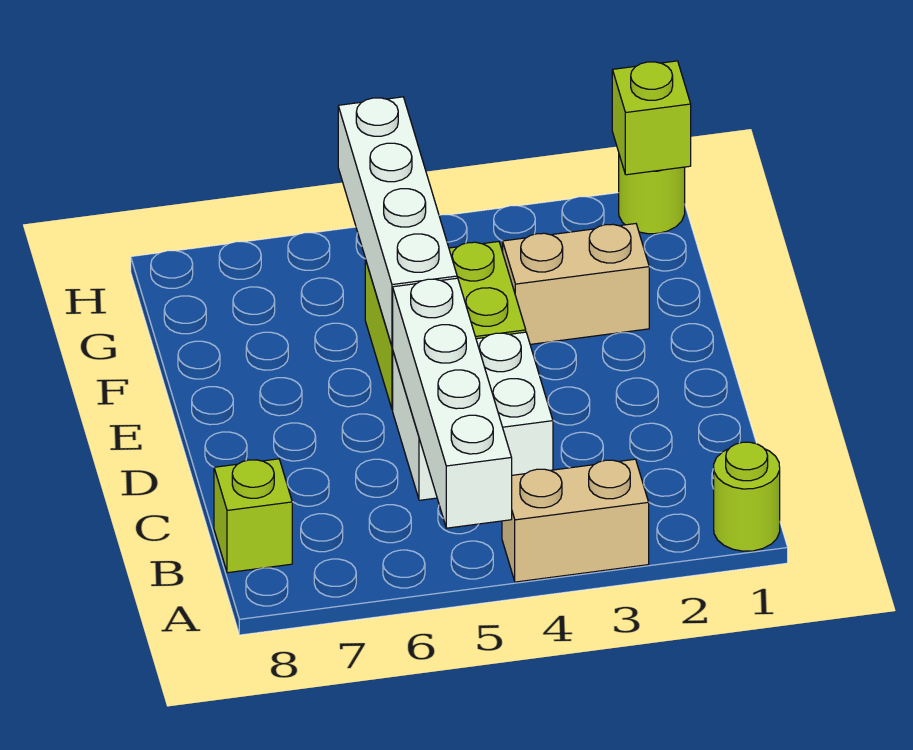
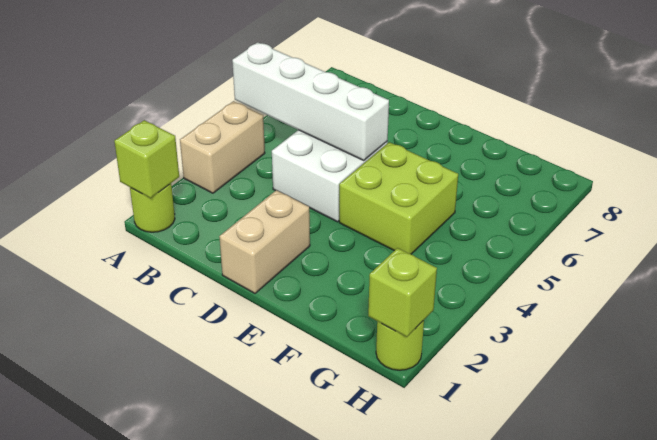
lime 1x1 brick [214,459,292,573] -> lime 1x1 brick moved to [114,120,179,198]
white 1x4 brick [338,97,457,347] -> none
tan 1x2 brick [503,224,649,344] -> tan 1x2 brick moved to [219,190,310,293]

